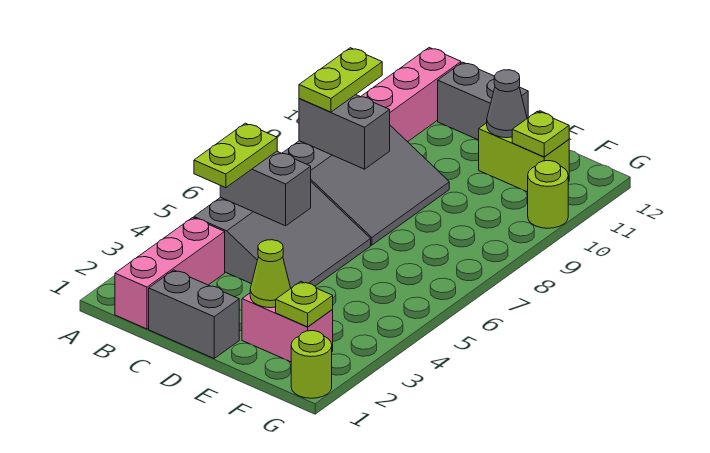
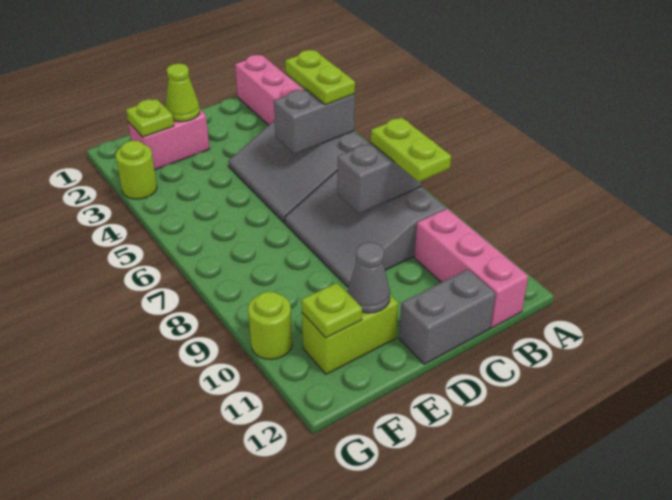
grey 1x2 brick [149,270,239,358] -> none
lime 1x1 round brick [291,331,332,398] -> lime 1x1 round brick moved to [116,140,157,199]

